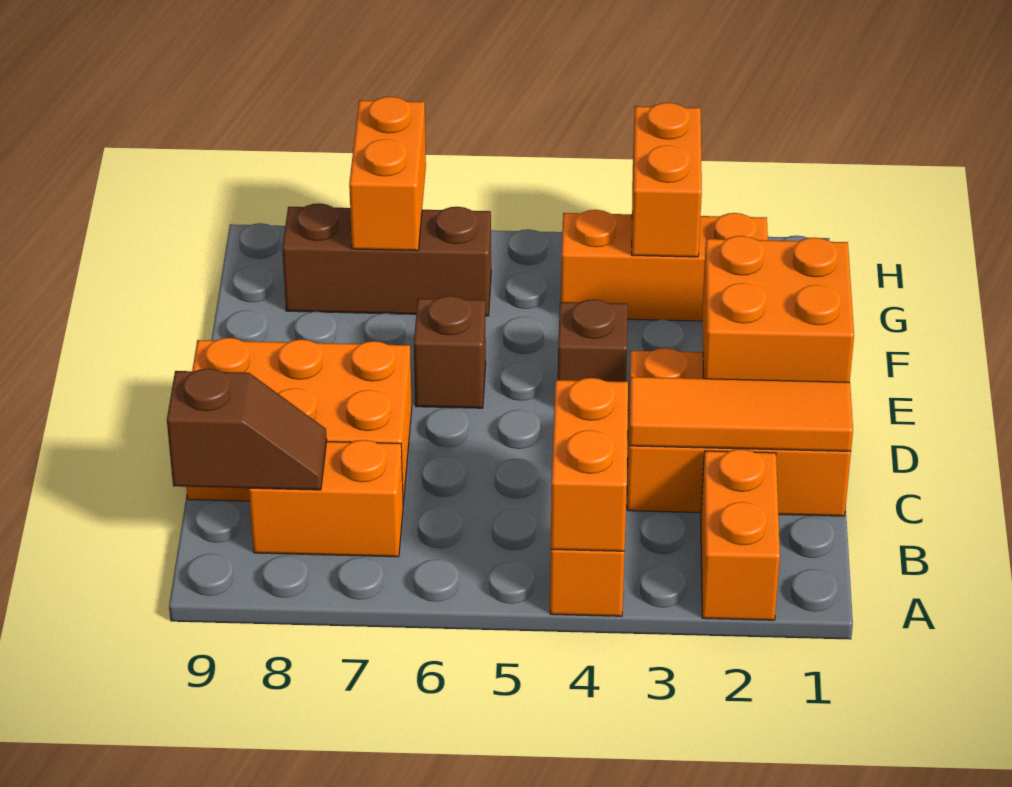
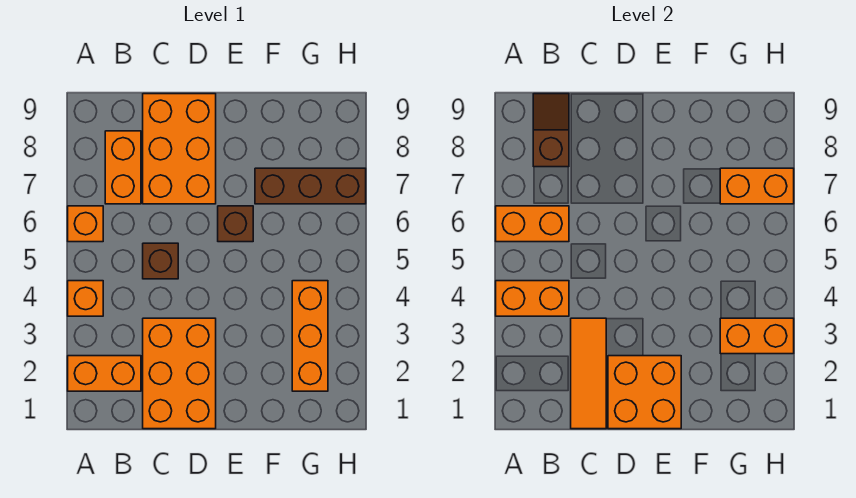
none -> orange 1x1 brick [68,206,103,242]
none -> orange 1x2 brick [496,206,569,242]
brown 1x2 slope [167,369,327,490] -> brown 1x2 slope turned to [533,94,569,167]
brown 1x1 brick [558,299,628,382] -> brown 1x1 brick moved to [143,243,178,279]
brown 1x3 brick [282,203,491,316] -> brown 1x3 brick turned to [255,168,366,204]

